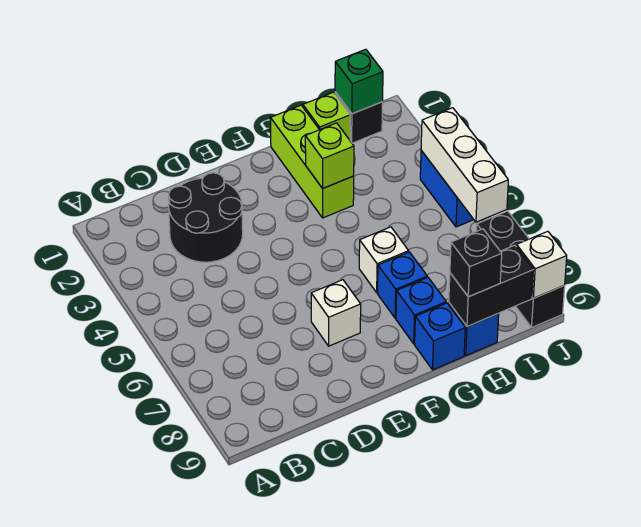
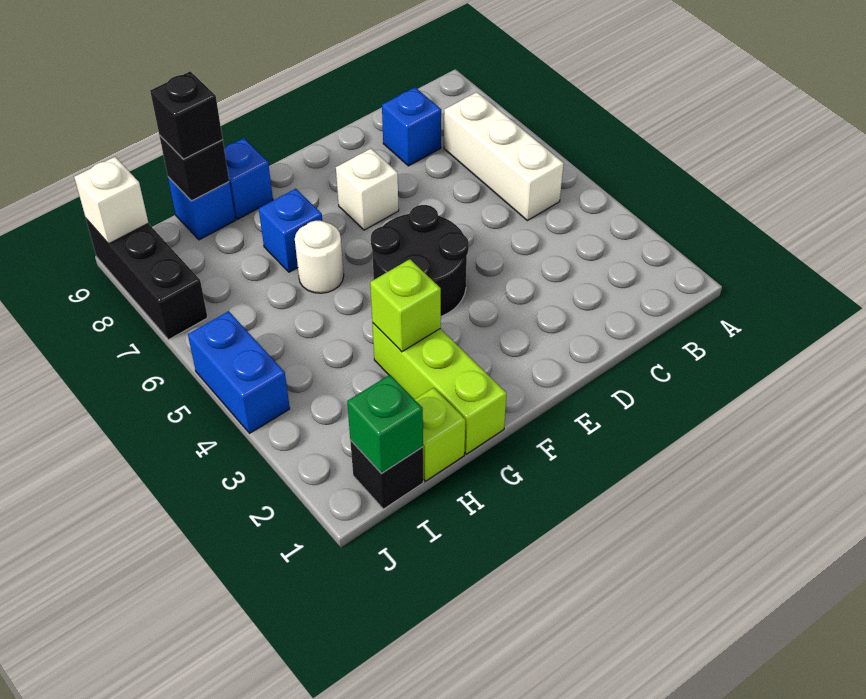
black 2x2 round brick [169,173,243,262] -> black 2x2 round brick moved to [371,205,469,316]
white 1x1 brick [359,227,409,293] -> white 1x1 round brick [295,221,344,293]
blue 1x1 brick [396,277,446,344] -> blue 1x1 brick moved to [382,87,441,166]
black 1x2 brick [449,245,534,327] -> black 1x1 brick [159,135,229,201]
white 1x3 brick [421,108,508,222] -> white 1x3 brick moved to [444,92,564,221]

